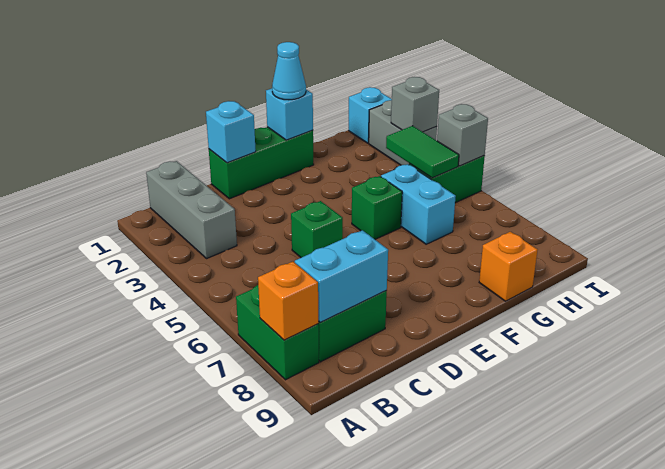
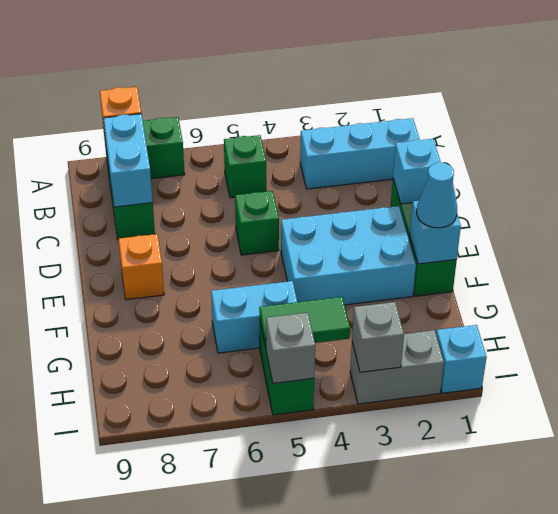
grey 1x3 brick [146,161,237,258] -> cyan 1x3 brick [300,118,420,189]
none -> cyan 2x3 brick [281,206,416,305]
green 1x1 brick [352,176,402,239] -> green 1x1 brick moved to [224,135,266,198]
orange 1x1 brick [479,232,537,301] -> orange 1x1 brick moved to [118,234,164,300]

